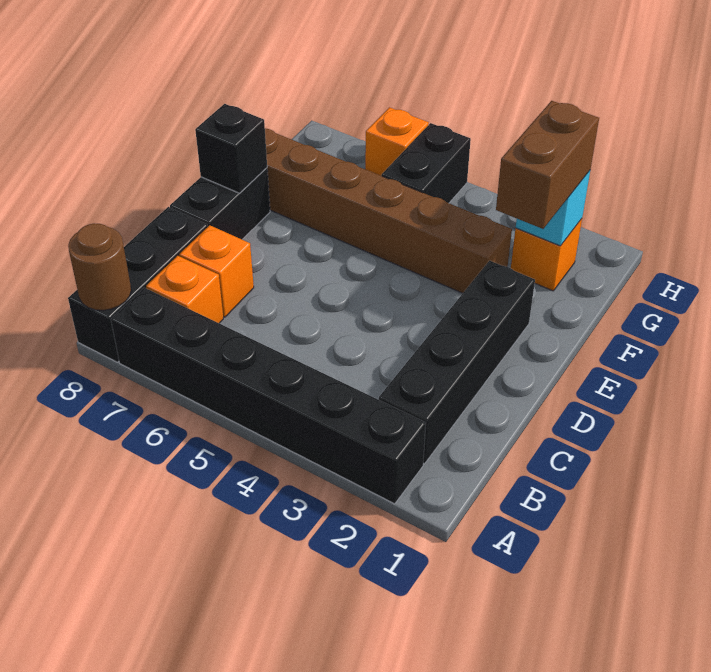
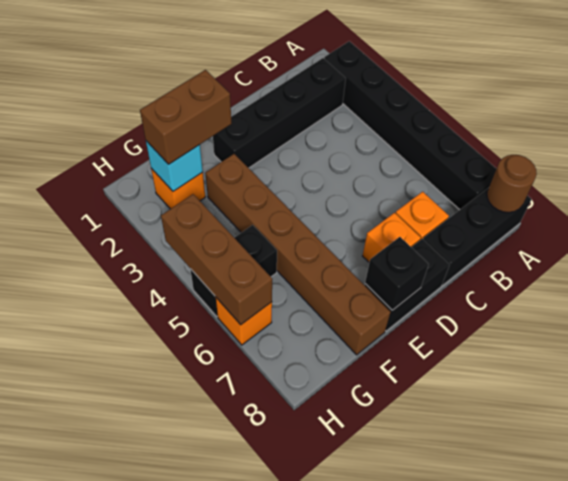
orange 1x1 brick [146,256,223,323] -> orange 1x1 brick moved to [363,213,421,262]
none -> brown 1x3 brick [161,194,272,325]

